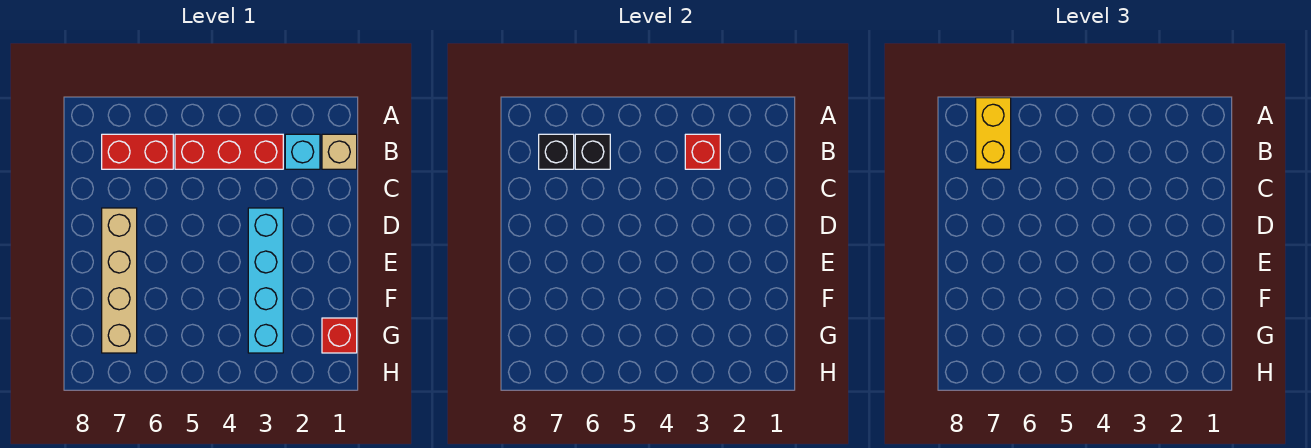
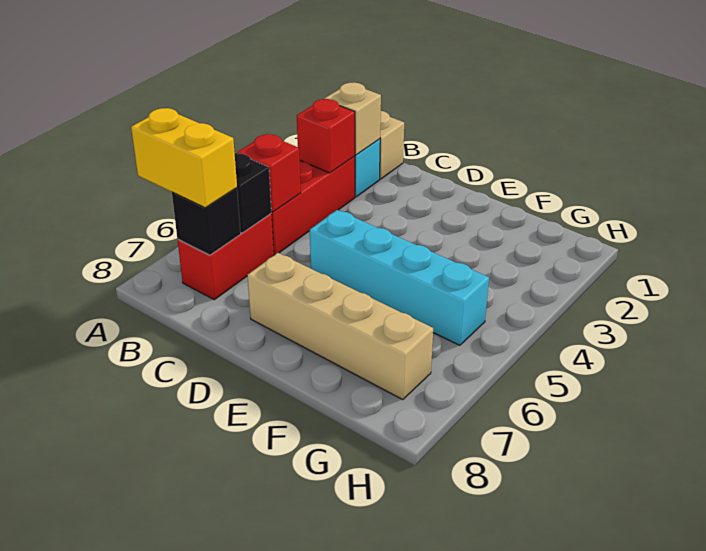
none -> tan 1x1 brick [324,82,381,155]
cyan 1x4 brick [248,208,283,353] -> cyan 1x4 brick moved to [310,210,489,345]
red 1x1 brick [322,318,357,353] -> red 1x1 brick moved to [237,134,301,212]

